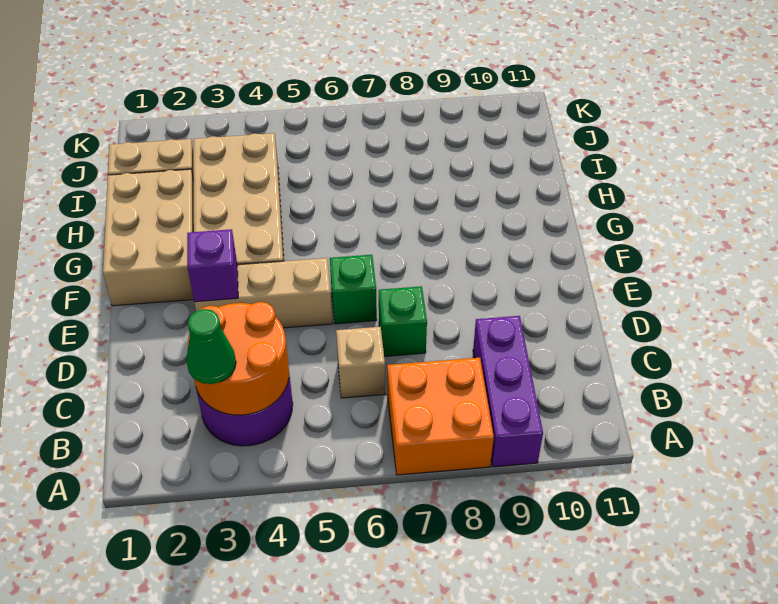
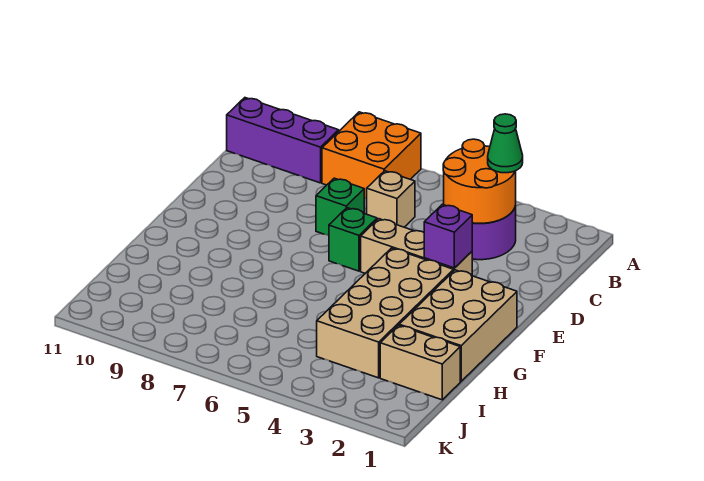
purple 1x3 brick [473,316,543,467] -> purple 1x3 brick turned to [227,98,339,183]

